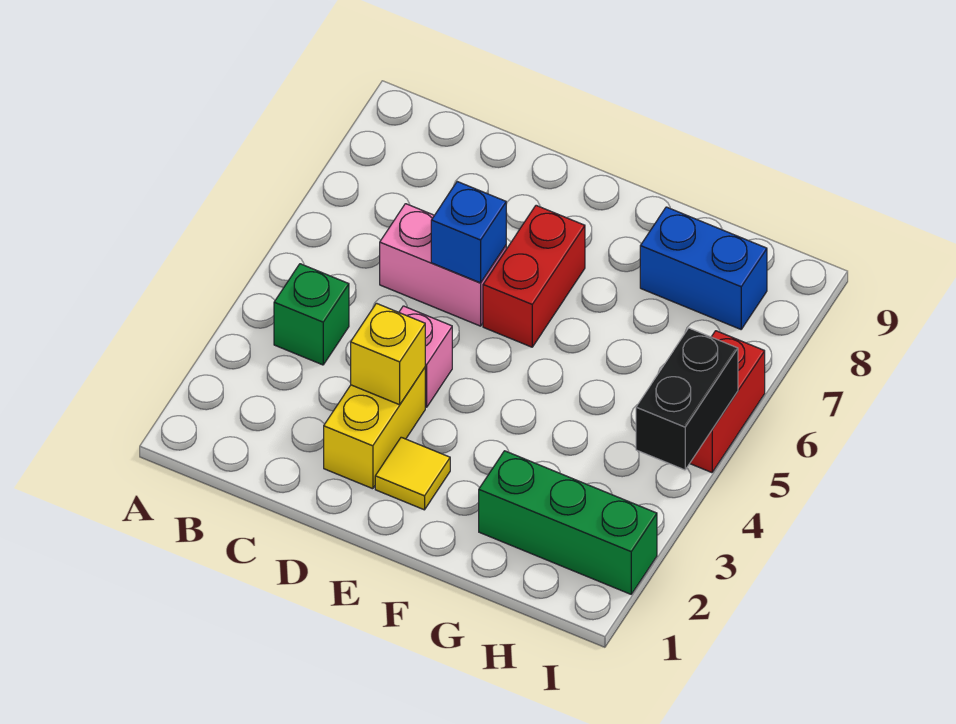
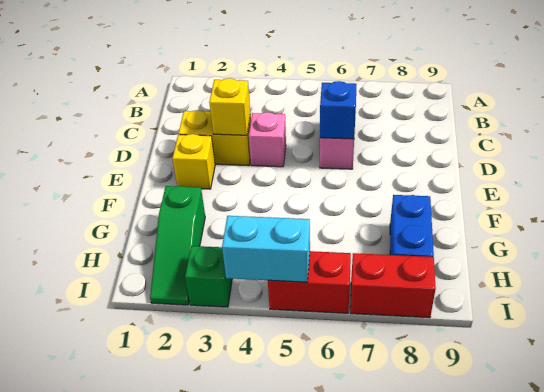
green 1x1 brick [274,264,349,365] -> green 1x1 brick moved to [185,246,232,307]
yellow 1x1 tile [375,437,450,510] -> yellow 1x1 brick [172,134,215,189]
red 1x2 brick [483,205,585,347] -> red 1x2 brick moved to [350,253,436,318]
green 1x3 brick [479,451,657,594] -> green 1x3 slope [150,186,205,305]
black 1x2 brick [636,328,738,470] -> cyan 1x2 brick [222,216,310,282]

